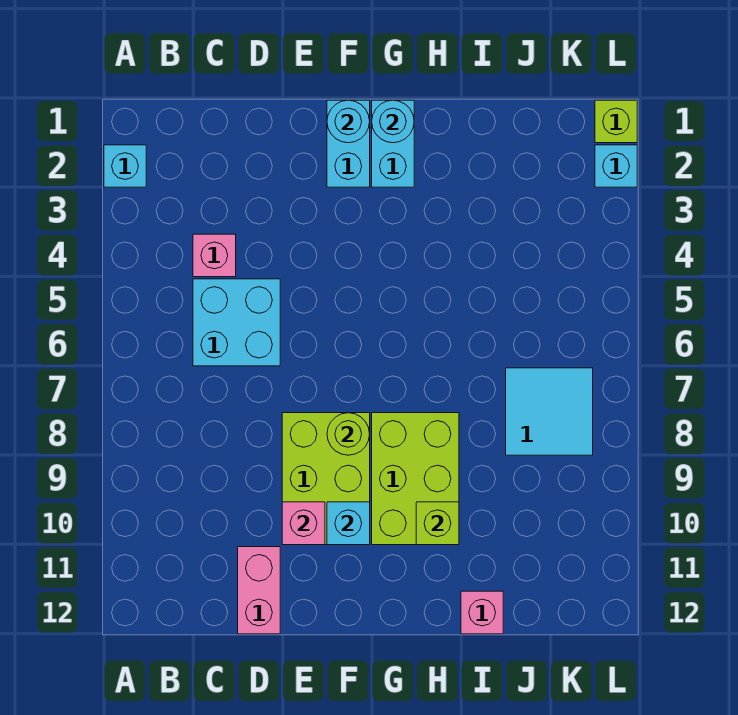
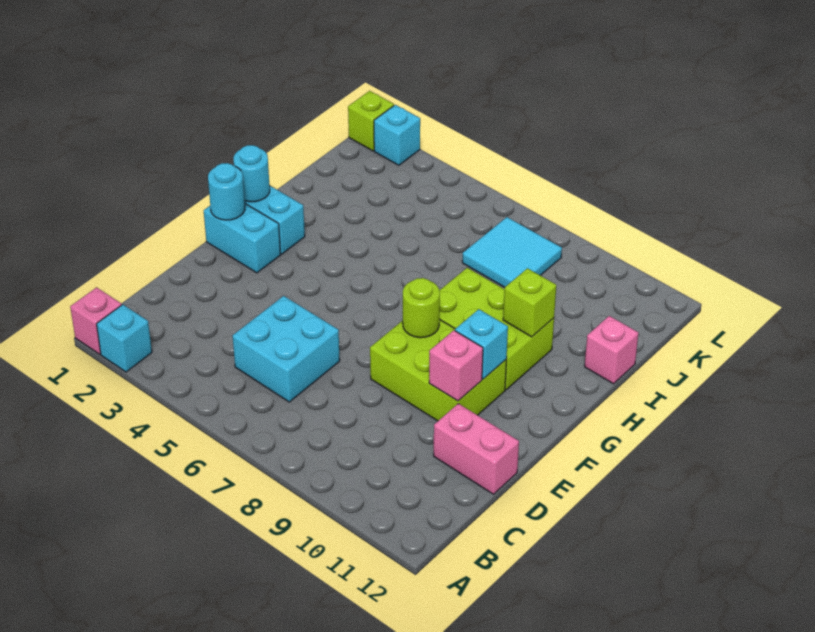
pink 1x1 brick [193,234,236,277] -> pink 1x1 brick moved to [70,287,122,354]

